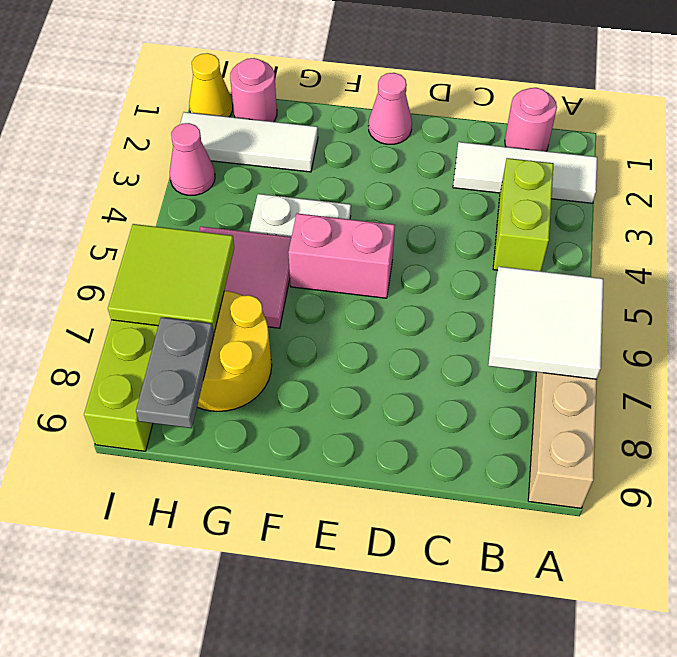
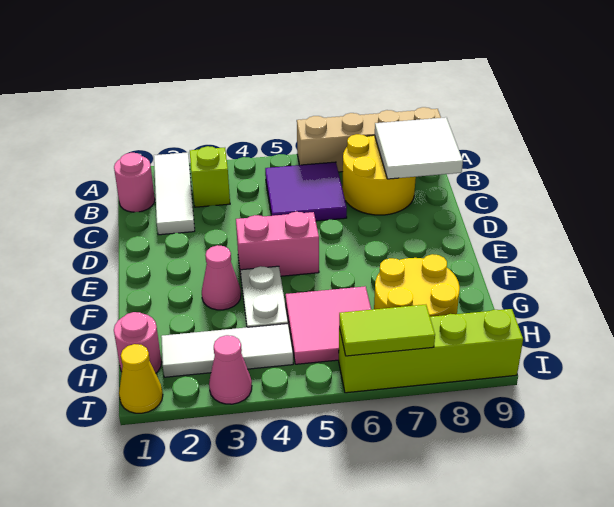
white 2x2 tile [488,267,603,379] -> white 2x2 tile moved to [375,117,463,179]
lime 1x2 brick [493,158,554,271] -> lime 1x1 brick [190,146,230,207]
none -> purple 2x2 tile [265,162,347,221]
none -> yellow 2x2 round brick [342,134,416,215]
pink 1x1 cone [369,73,412,144] -> pink 1x1 cone moved to [202,245,241,310]
pink 1x2 brick [288,213,395,298] -> pink 1x2 brick turned to [236,212,319,276]
white 1x3 tile [180,112,318,172] -> white 1x3 tile turned to [161,324,293,377]
lime 2x2 tile [108,224,234,332] -> lime 1x2 tile [339,305,435,356]
grey 1x2 plate [136,317,214,428] -> none

